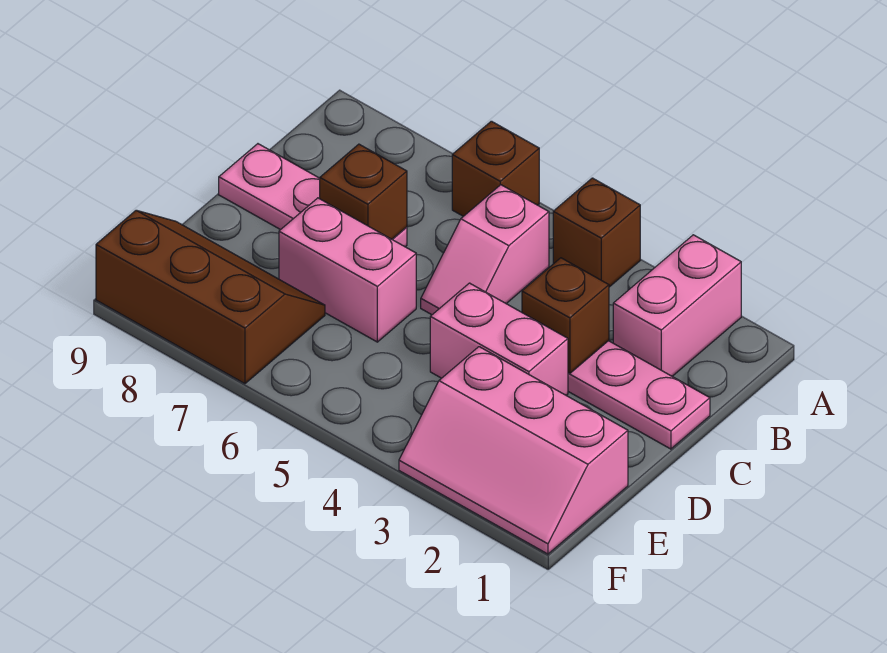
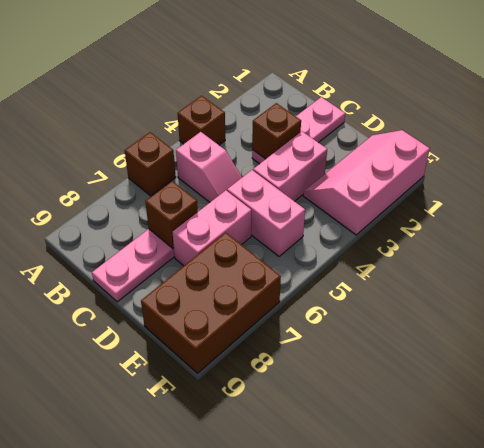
pink 1x2 brick [613,235,741,376] -> pink 1x2 brick moved to [227,170,305,256]
pink 2x3 slope [399,347,628,554] -> pink 2x3 slope turned to [303,130,430,235]
brown 2x3 slope [96,210,325,384] -> brown 2x3 brick [141,233,281,373]

